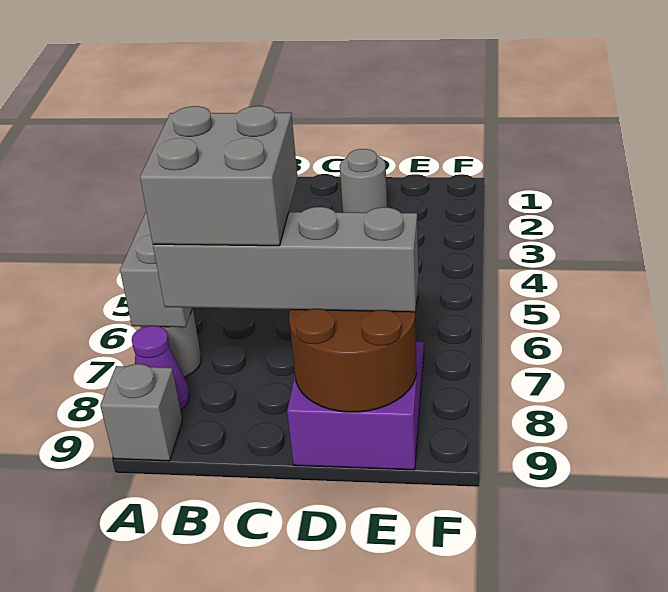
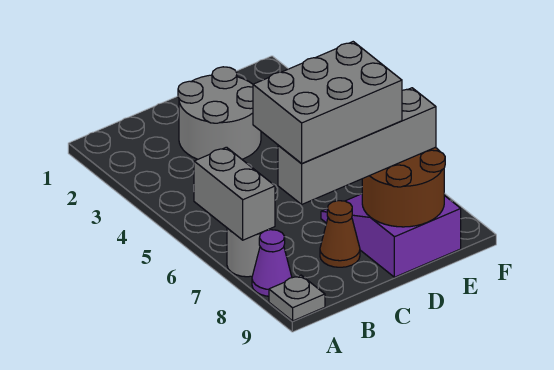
grey 1x1 brick [100,364,182,461] -> grey 1x1 plate [269,275,325,321]
grey 2x2 brick [140,106,298,246] -> grey 2x3 brick [253,42,402,164]
none -> brown 1x1 cone [320,201,360,267]
grey 1x1 round brick [340,149,387,213] -> grey 2x2 round brick [178,67,261,159]

